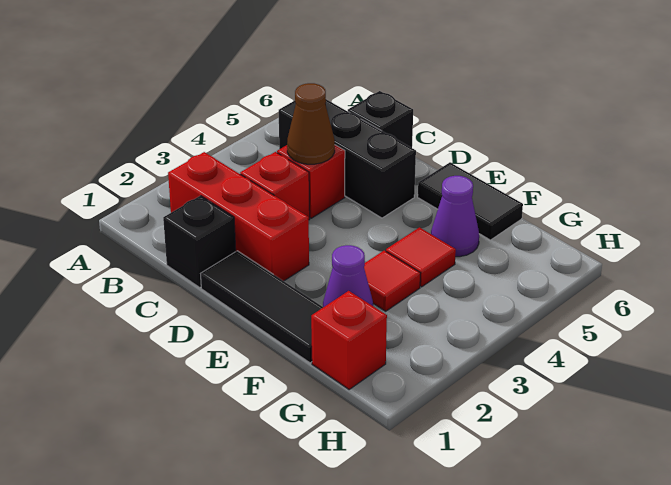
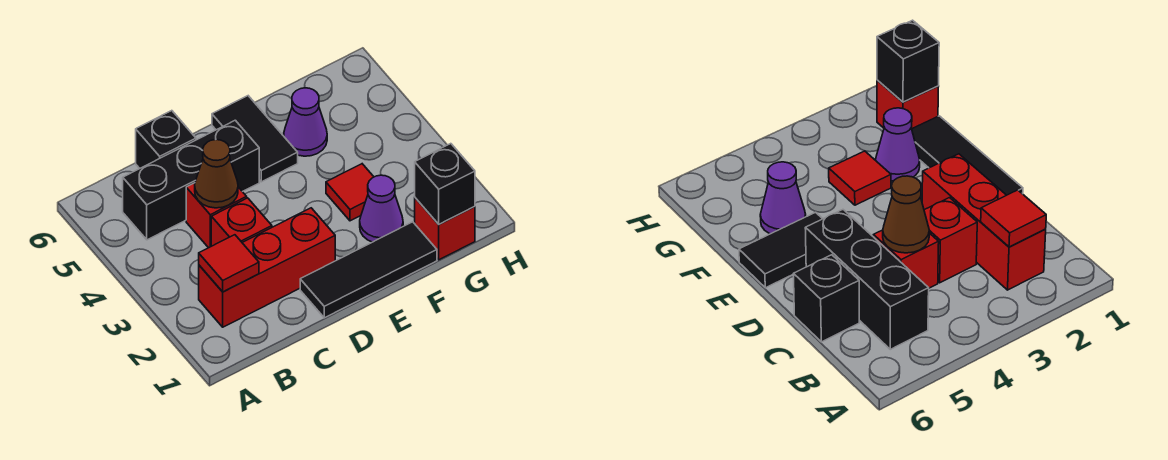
black 1x1 brick [163,196,236,287] -> black 1x1 brick moved to [415,144,475,224]
black 1x2 tile [418,163,523,240] -> black 1x2 tile turned to [212,96,298,182]
red 1x1 tile [386,227,456,287] -> red 1x1 tile moved to [199,235,259,292]

